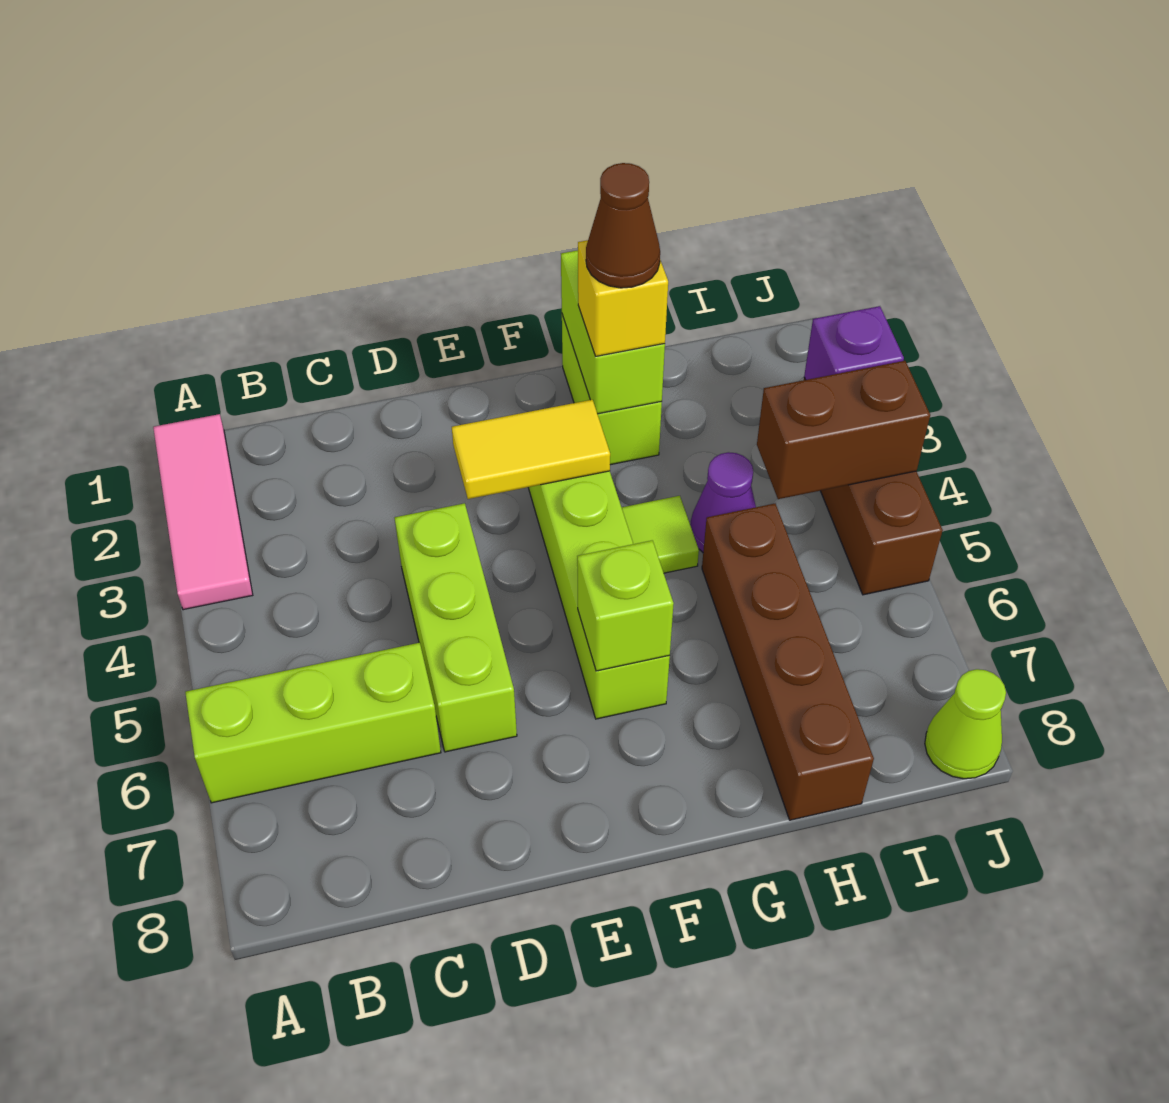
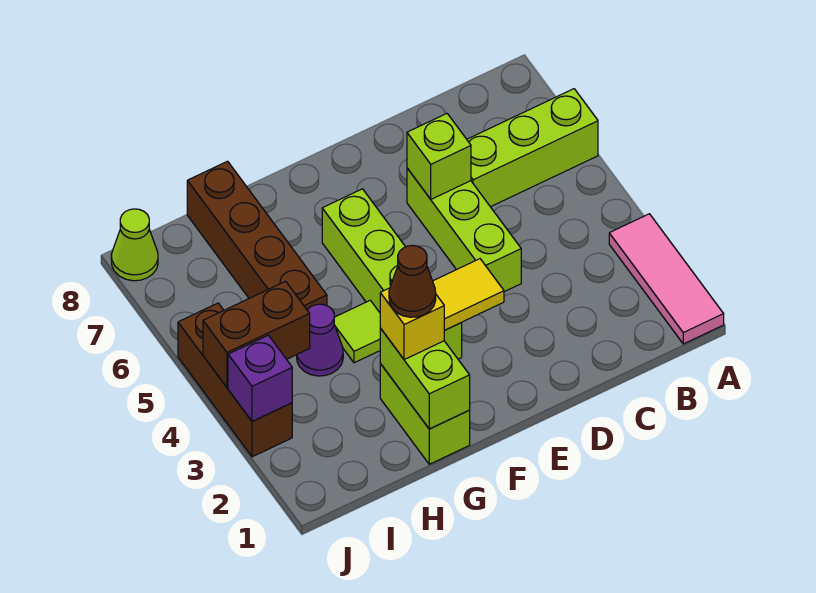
lime 1x1 brick [577,540,674,671] -> lime 1x1 brick moved to [407,114,471,199]

